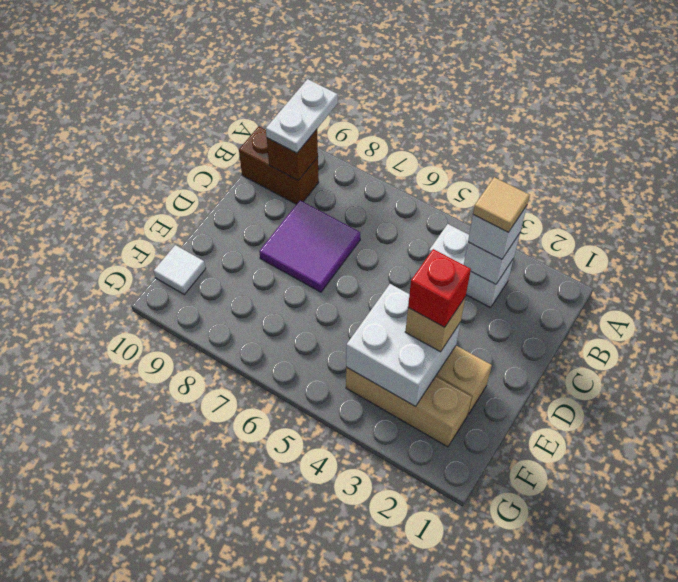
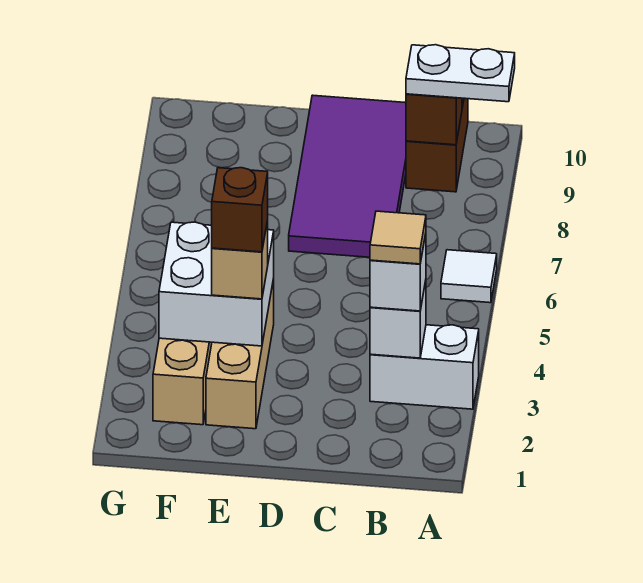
white 1x2 brick [429,224,513,308] -> white 1x2 brick turned to [370,325,479,409]
purple 2x2 tile [259,200,360,292] -> purple 2x4 tile [289,95,406,257]
red 1x1 brick [408,249,471,327] -> brown 1x1 brick [212,168,268,252]
white 1x1 tile [154,245,206,294] -> white 1x1 tile moved to [441,250,497,303]

